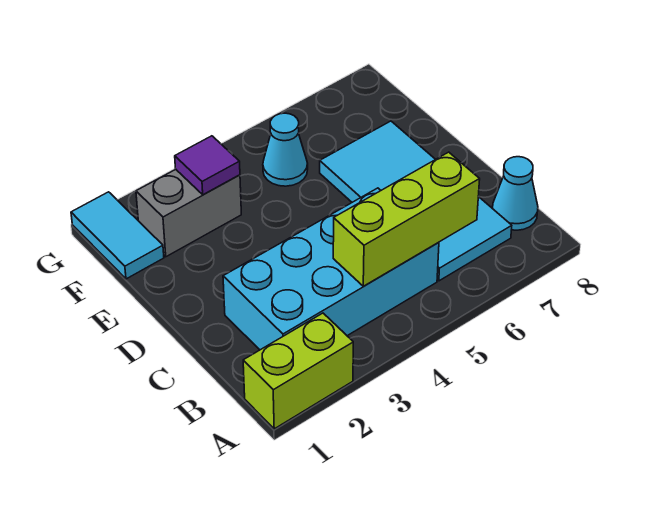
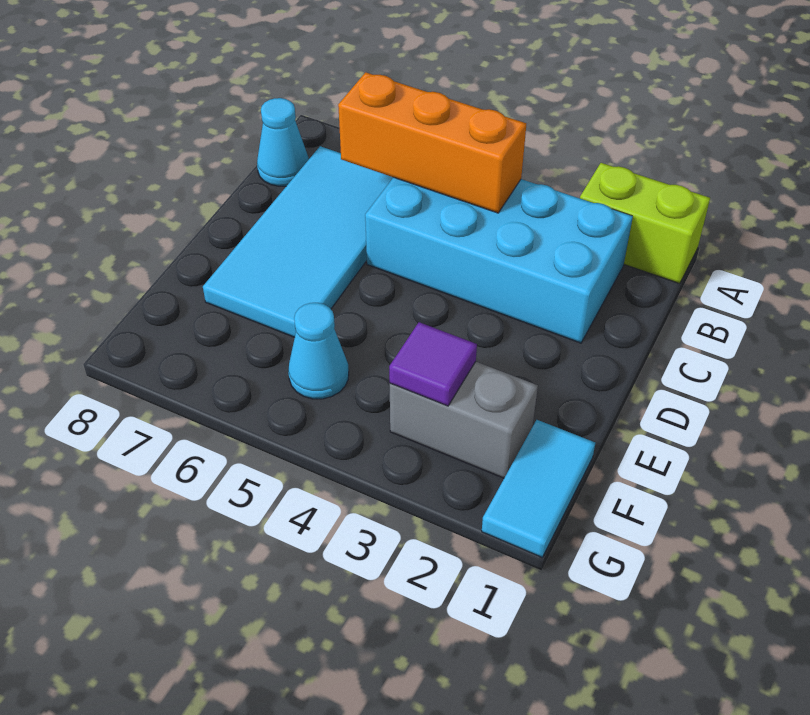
lime 1x3 brick [333,152,480,286] -> orange 1x3 brick [338,72,526,213]

